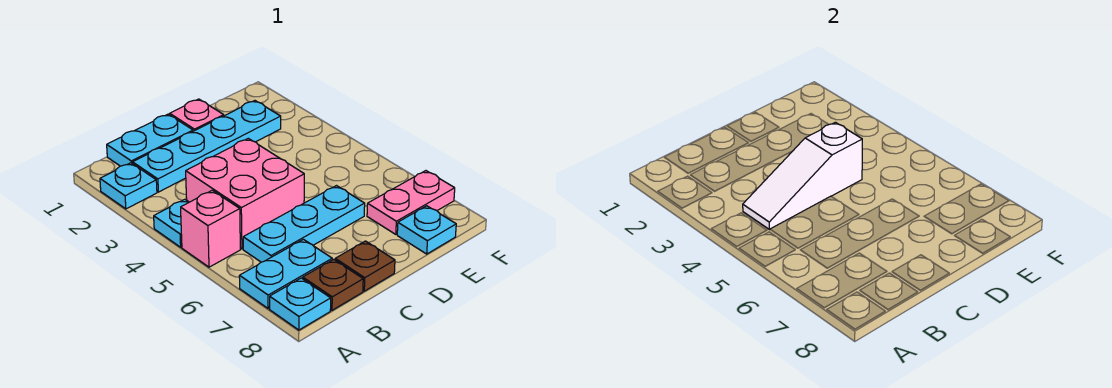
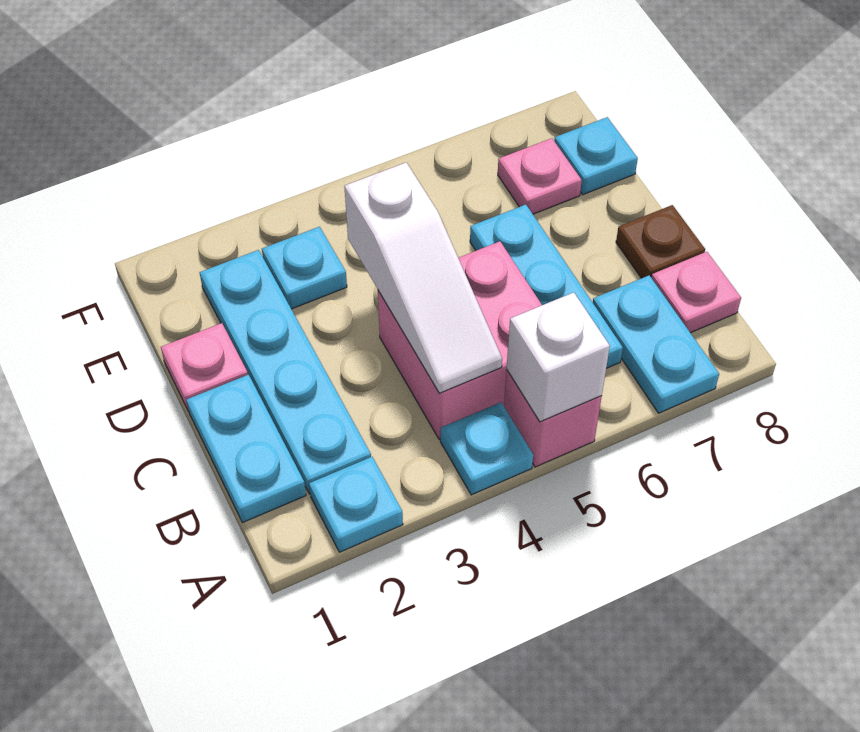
none -> white 1x1 brick [507,292,610,422]
cyan 1x1 plate [270,278,331,330] -> cyan 1x1 plate moved to [262,227,347,309]
brown 1x1 plate [303,259,363,310] -> pink 1x1 plate [652,252,741,333]
pink 1x2 plate [367,171,455,234] -> pink 1x1 plate [498,138,582,214]

